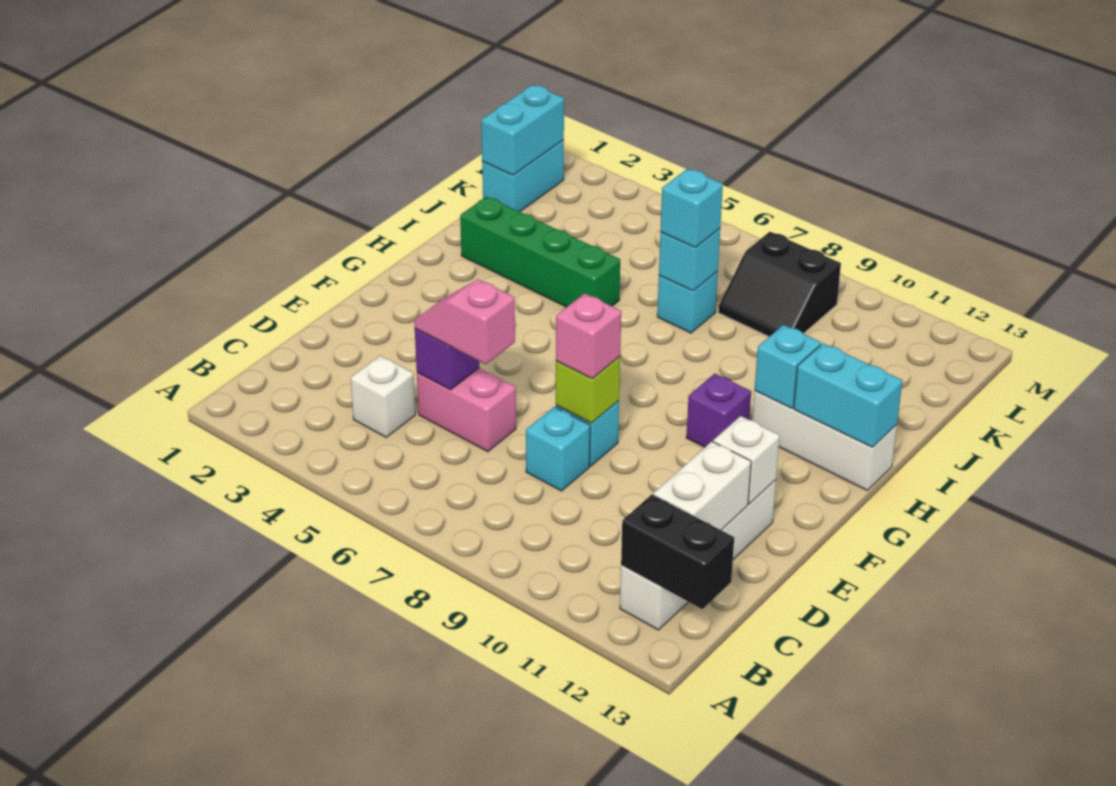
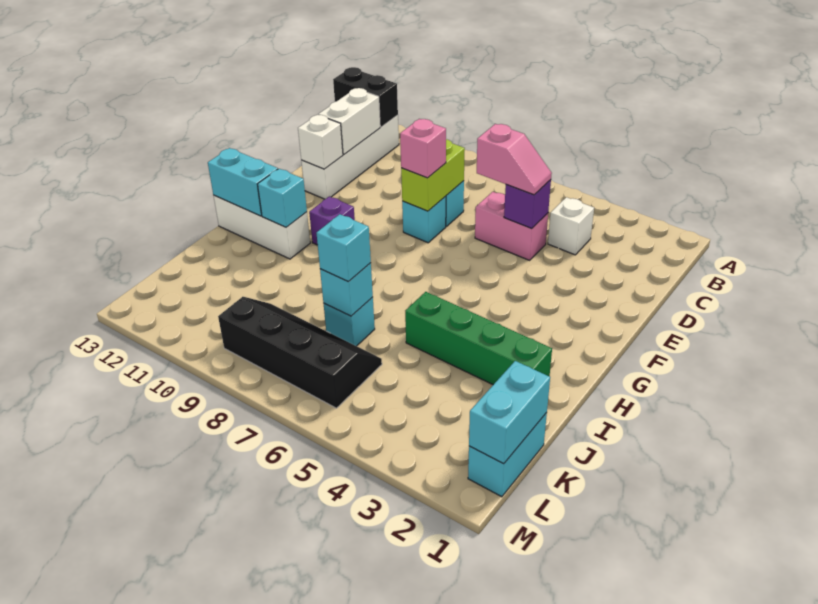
lime 1x1 brick [556,357,620,423] -> lime 1x2 brick [401,139,465,211]
black 2x2 slope [718,232,841,337] -> black 2x4 slope [218,297,382,408]

